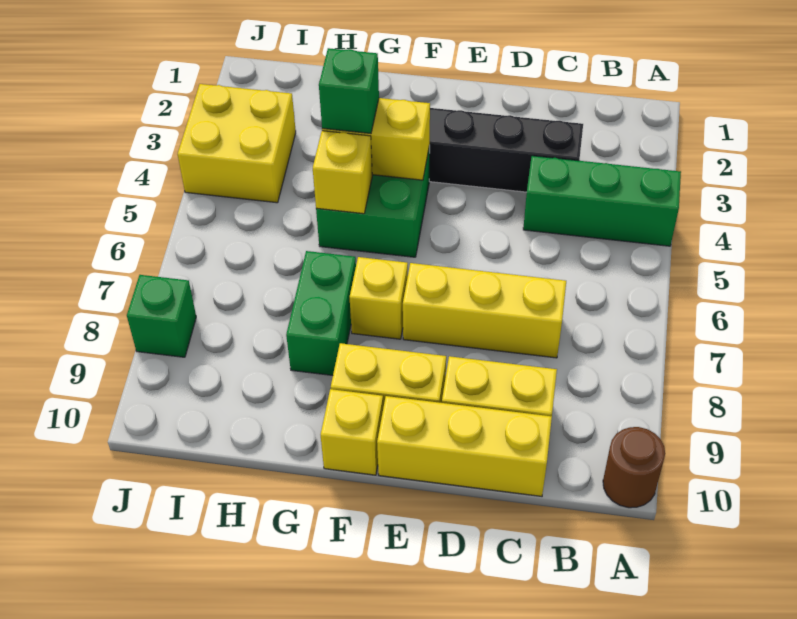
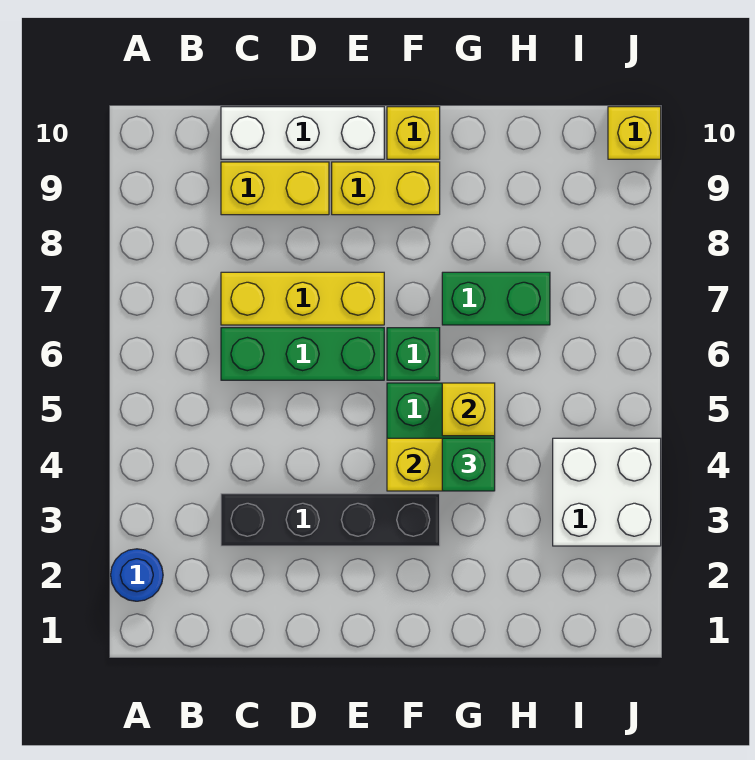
none -> blue 1x1 round brick [111,549,163,601]
green 1x3 brick [523,156,681,246] -> green 1x3 brick moved to [221,328,384,380]
brown 1x1 round brick [603,427,665,508] -> none
yellow 1x3 brick [377,396,552,496] -> white 1x3 brick [221,107,384,159]
yellow 1x1 brick [350,257,408,339] -> yellow 1x1 brick moved to [608,107,661,159]
green 1x2 brick [286,251,356,375] -> green 1x2 brick turned to [442,272,550,325]
yellow 2x2 brick [178,84,296,203] -> white 2x2 brick [553,438,661,546]
green 1x1 brick [127,275,196,357] -> green 1x1 brick moved to [387,328,440,380]

